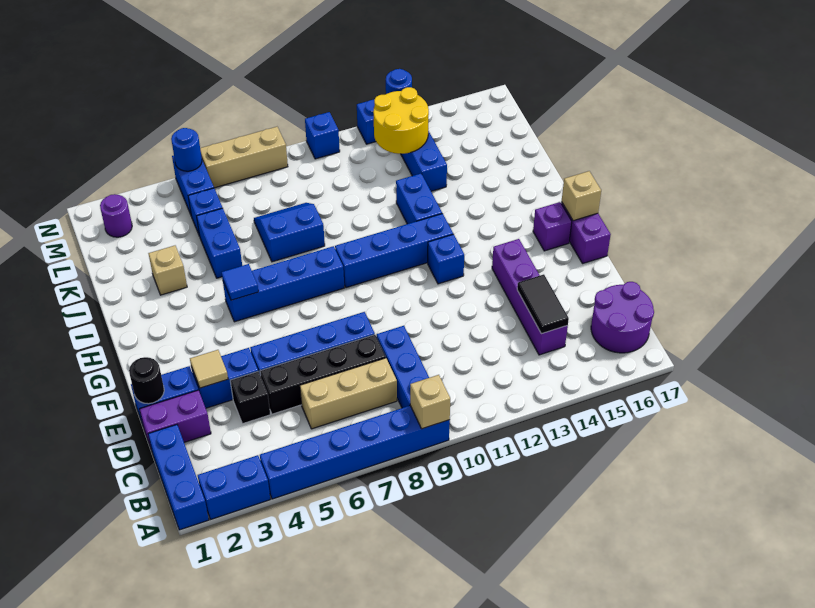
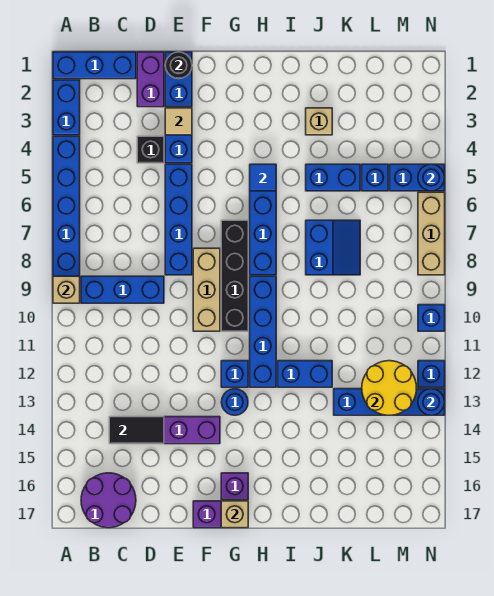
tan 1x3 brick [300,358,397,429] -> tan 1x3 brick moved to [193,248,220,331]
black 1x4 brick [260,335,386,414] -> black 1x4 brick moved to [221,220,248,331]
none -> blue 1x1 round brick [222,389,248,415]
purple 1x1 round brick [100,194,132,237] -> none

